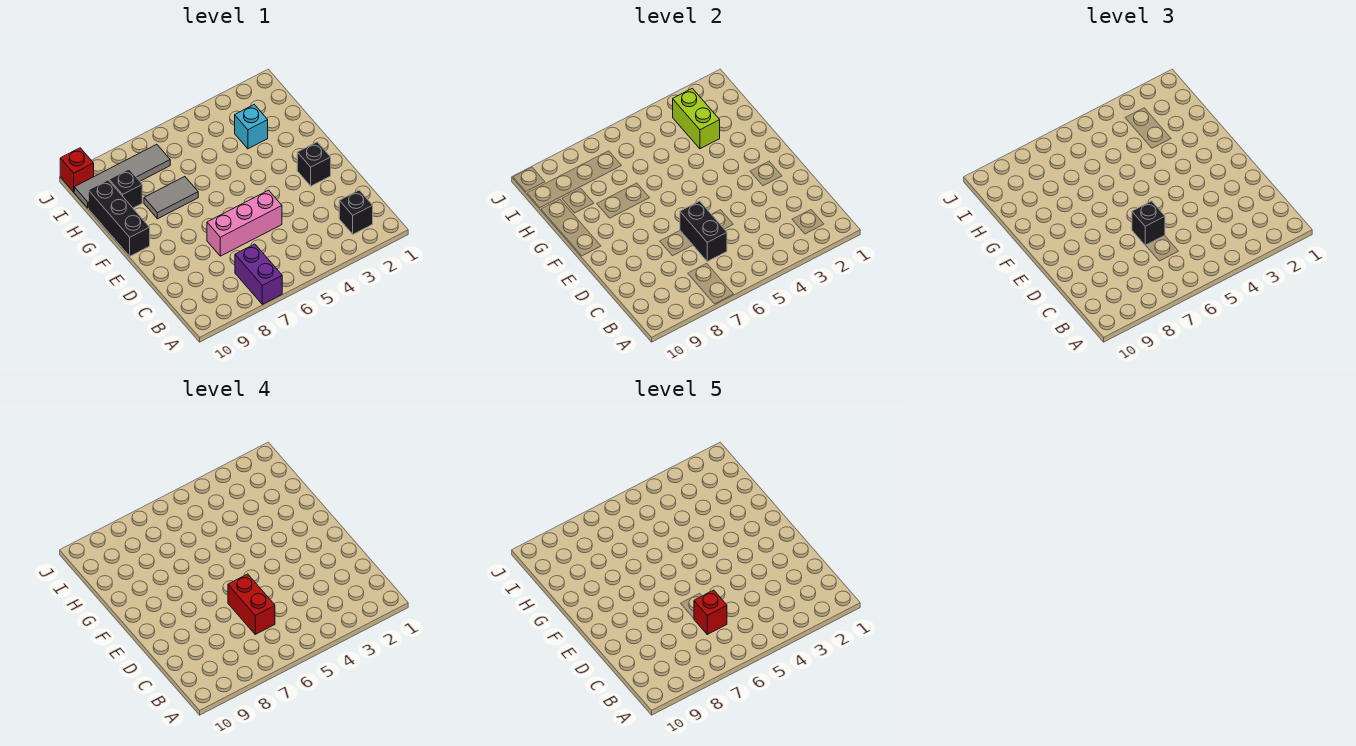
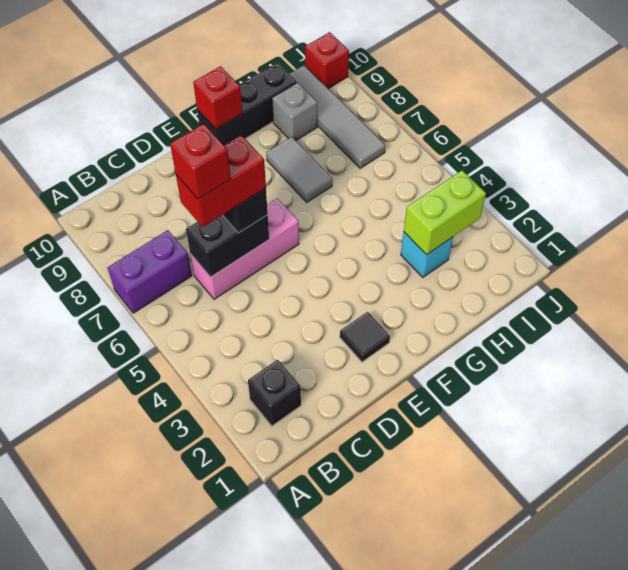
pink 1x3 brick [207,190,282,256] -> pink 1x3 brick turned to [190,199,299,299]
black 1x1 brick [297,142,331,186] -> black 1x1 tile [340,312,390,362]
none -> red 1x1 brick [193,66,242,129]
black 1x1 brick [109,169,142,208] -> grey 1x1 brick [272,83,317,140]

